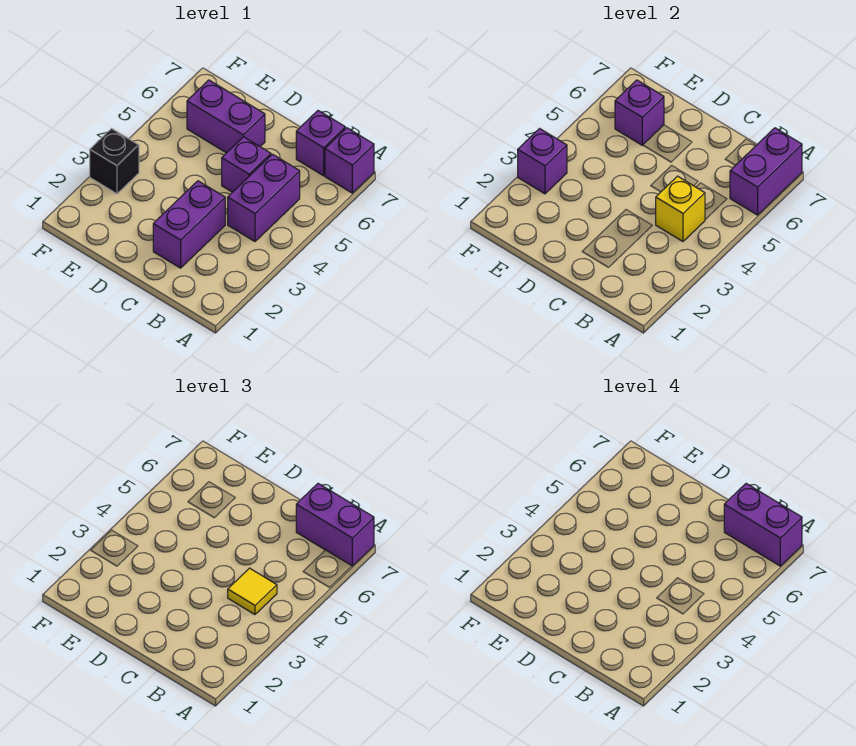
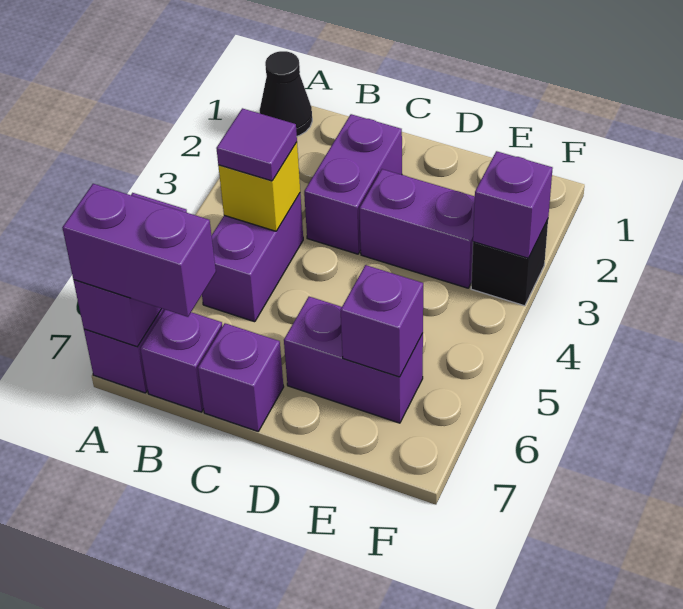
none -> black 1x1 cone [259,51,312,136]
purple 1x2 brick [724,484,802,566] -> purple 1x2 brick moved to [359,169,475,288]
yellow 1x1 tile [228,568,277,614] -> purple 1x1 tile [216,108,297,181]
purple 1x1 brick [222,137,271,192] -> purple 1x1 brick moved to [198,323,284,431]

